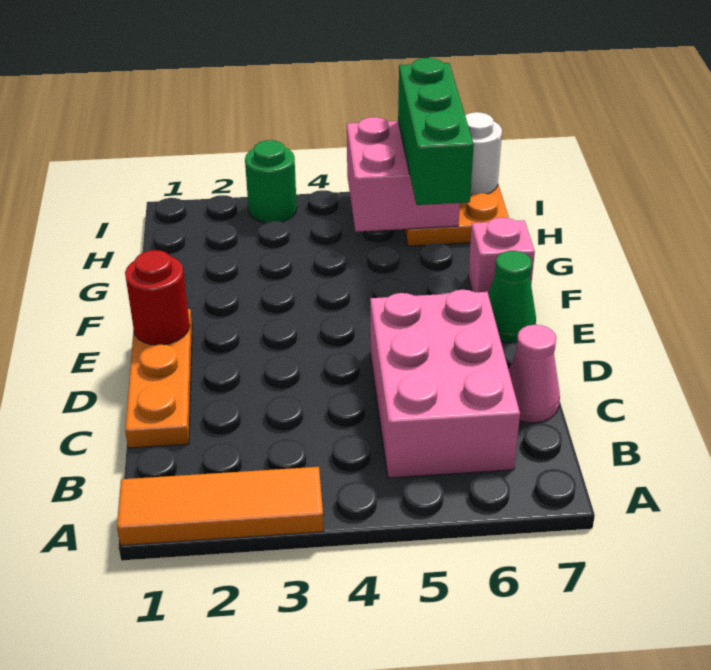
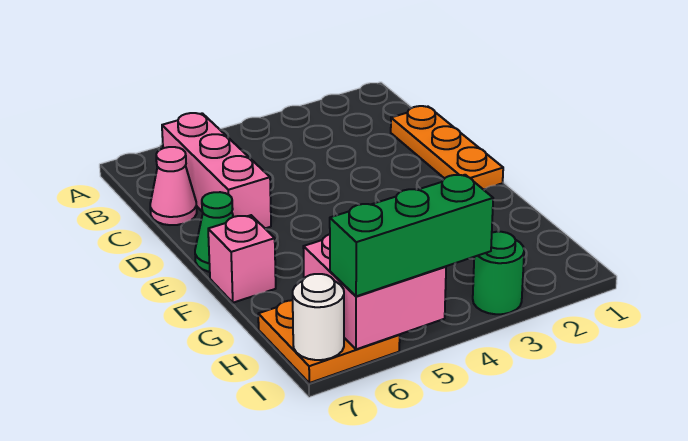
orange 1x3 tile [117,467,324,545] -> none
pink 2x3 brick [370,290,520,478] -> pink 1x3 brick [162,113,271,228]
red 1x1 round brick [125,250,190,345] -> none
green 1x3 brick [398,58,474,205] -> green 1x3 brick turned to [330,175,493,296]

